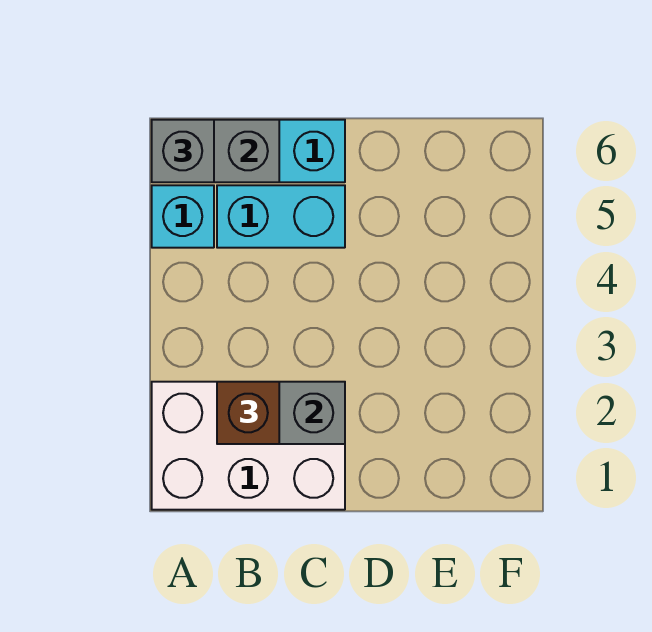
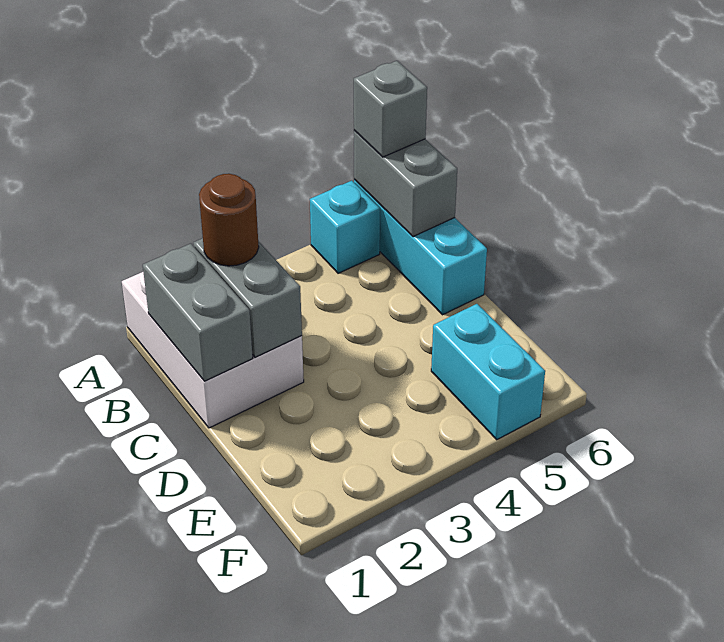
none -> grey 1x2 brick [143,244,253,381]
brown 1x1 brick [217,382,279,444] -> brown 1x1 round brick [199,174,259,266]
cyan 1x2 brick [217,185,345,248] -> cyan 1x2 brick moved to [431,304,545,440]

